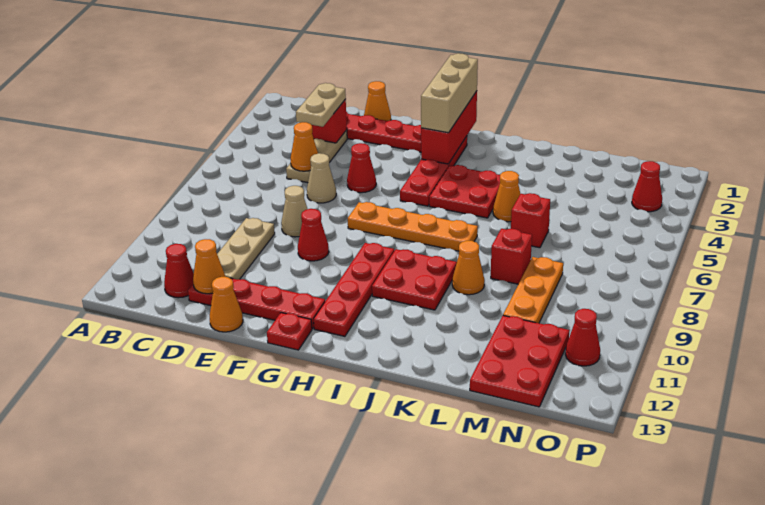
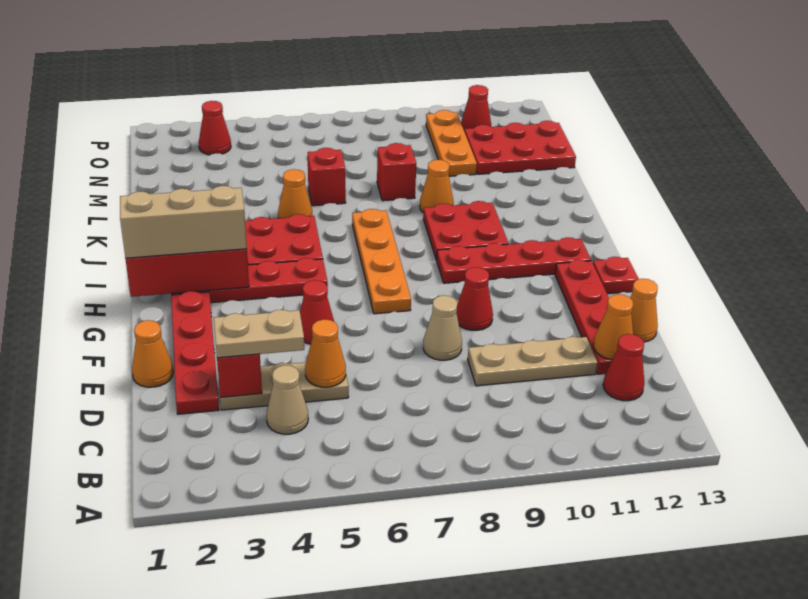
tan 1x1 cone [307,153,336,203] -> tan 1x1 cone moved to [266,365,308,434]
orange 1x3 plate [503,257,563,323] -> orange 1x3 plate turned to [426,110,477,176]

